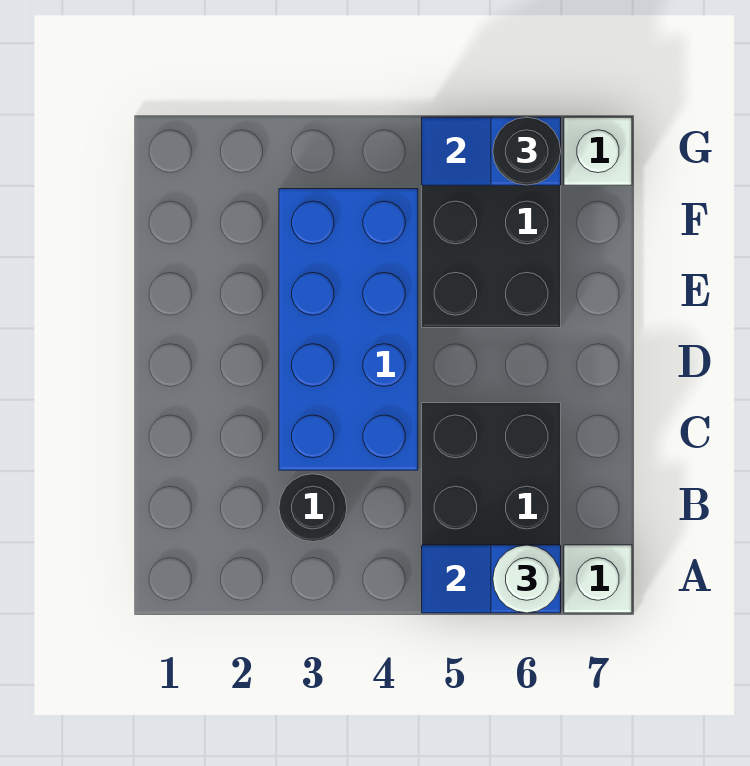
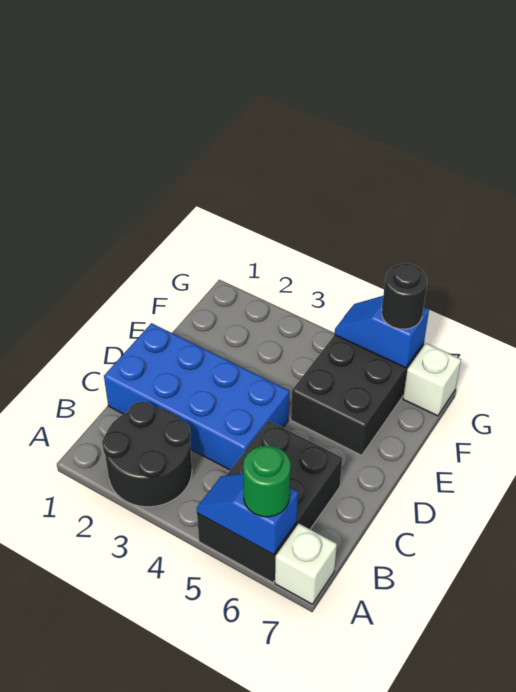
white 1x1 round brick [493,545,561,613] -> green 1x1 round brick [243,445,291,517]
black 1x1 round brick [279,474,347,542] -> black 2x2 round brick [102,402,192,507]
blue 2x4 brick [279,189,418,470] -> blue 2x4 brick turned to [104,323,289,470]

